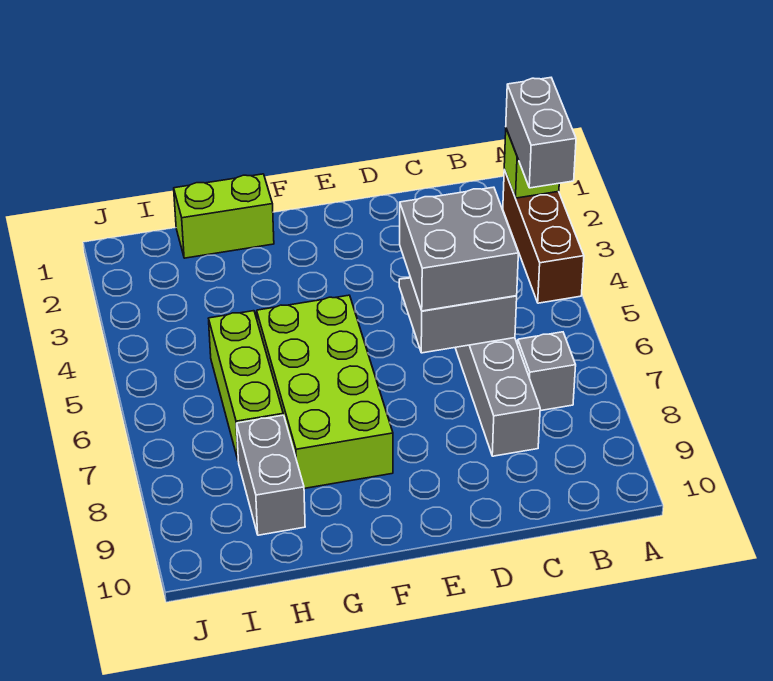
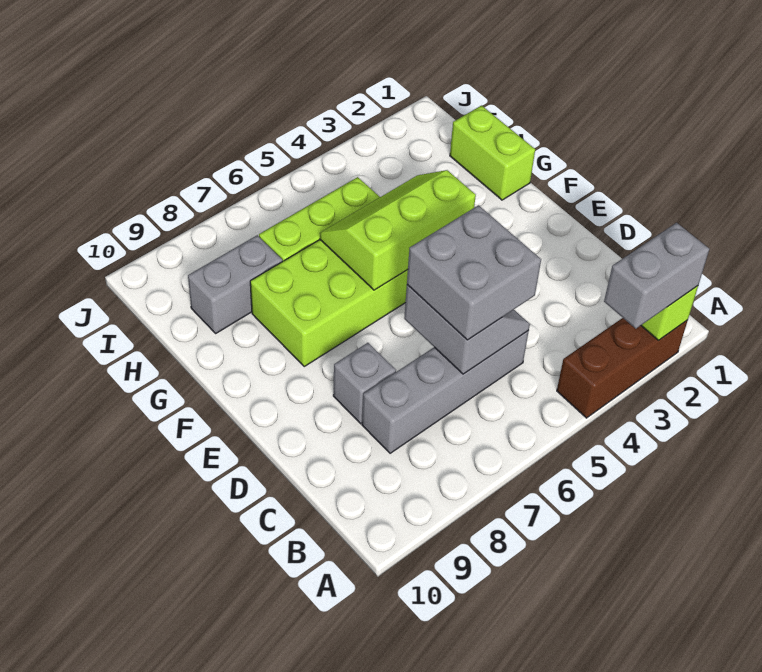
grey 1x1 brick [518,332,576,411] -> grey 1x1 brick moved to [333,343,396,424]
none -> lime 2x3 slope [320,170,476,290]

